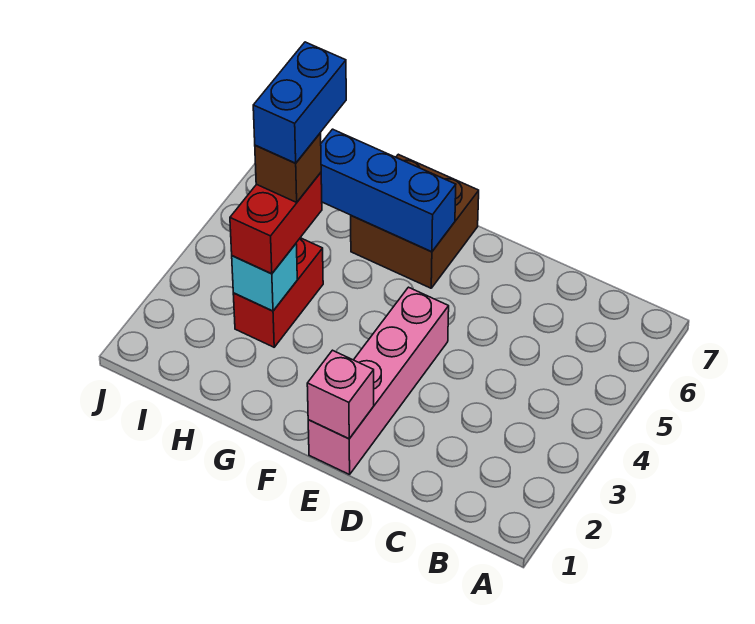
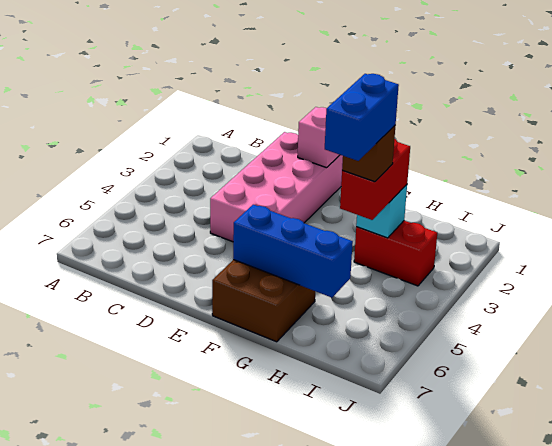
pink 1x4 brick [308,287,449,475] -> pink 2x4 brick [210,132,343,242]
red 1x2 brick [233,238,323,347] -> red 1x2 brick turned to [354,221,437,286]

